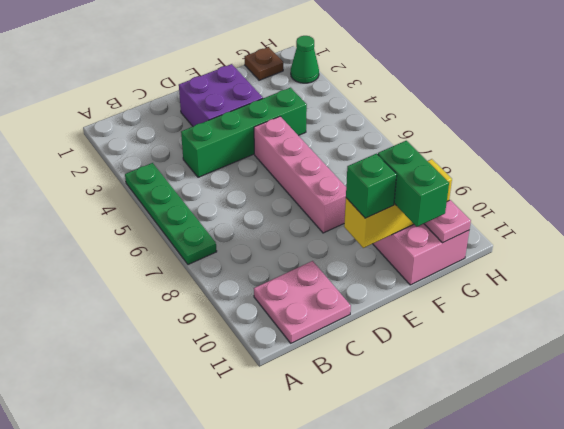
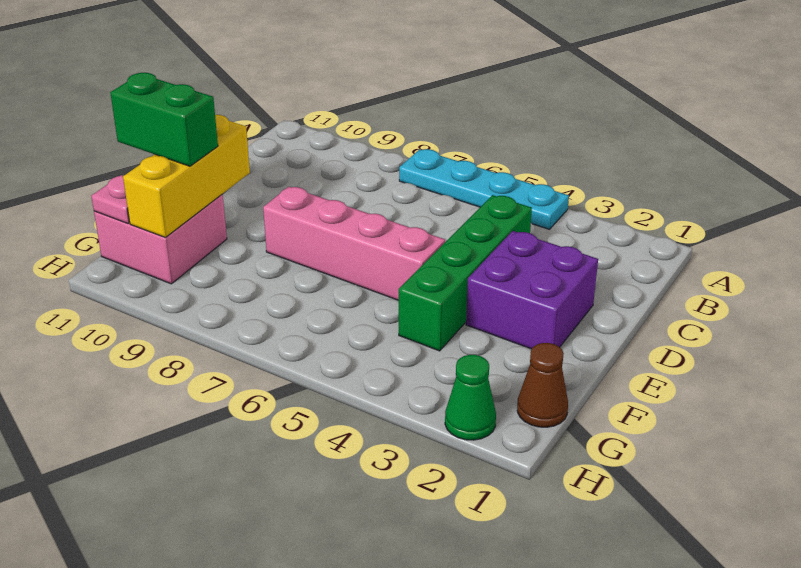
green 1x4 plate [125,163,217,265] -> cyan 1x4 plate [399,149,569,229]
pink 2x2 plate [254,261,351,343] -> none
green 1x1 brick [346,154,397,218] -> none
brown 1x1 plate [244,47,283,80] -> brown 1x1 cone [517,343,568,427]

